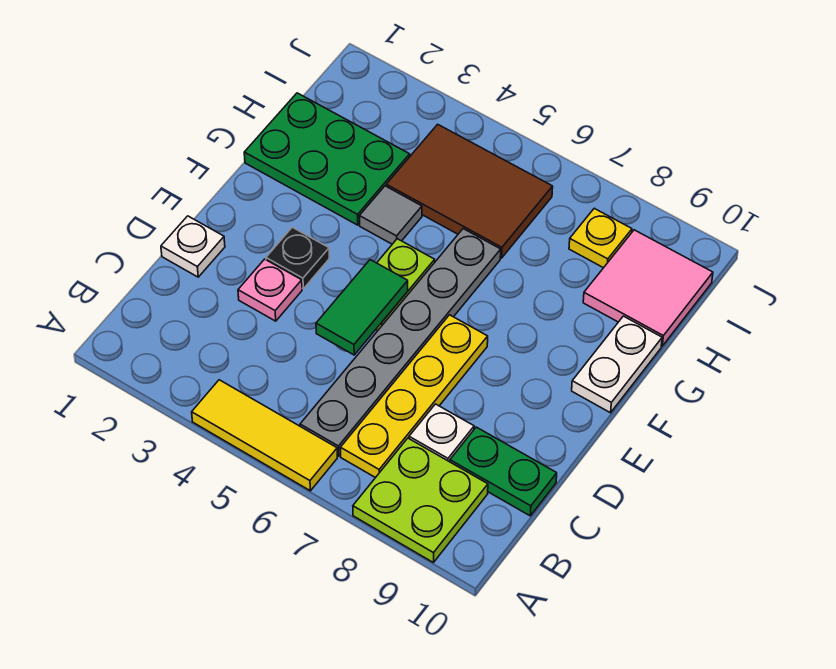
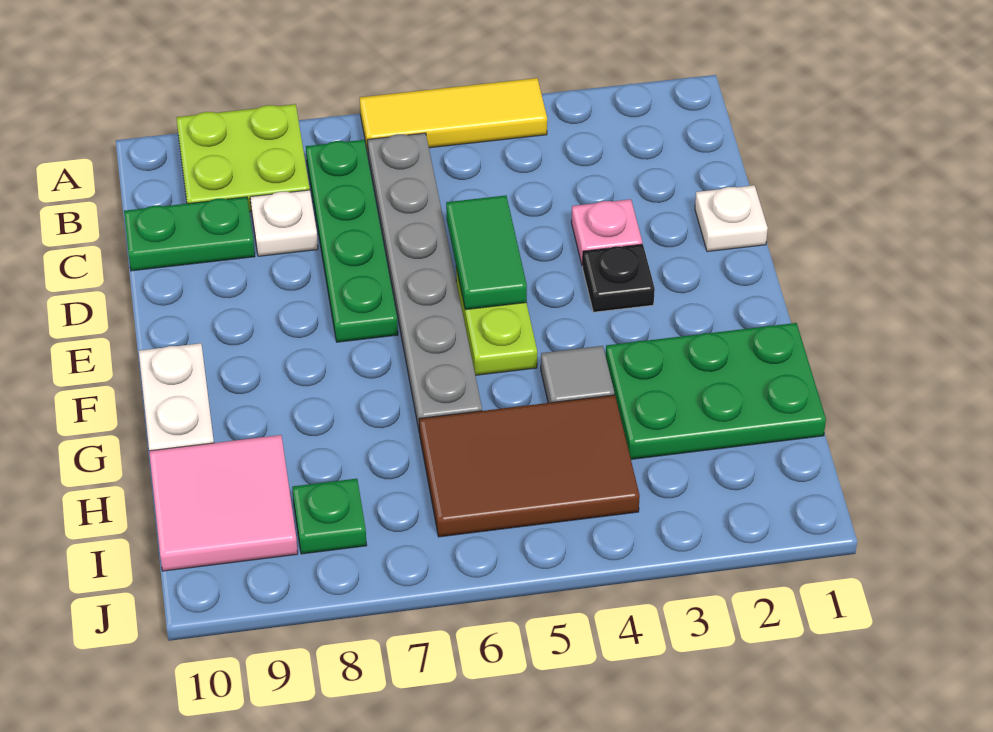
yellow 1x4 plate [340,315,488,478] -> green 1x4 plate [306,140,398,342]
yellow 1x1 plate [569,208,632,268] -> green 1x1 plate [292,479,367,554]

